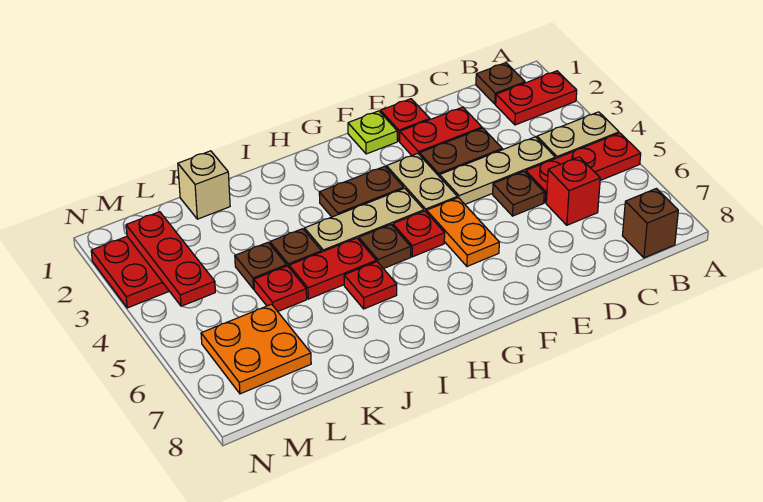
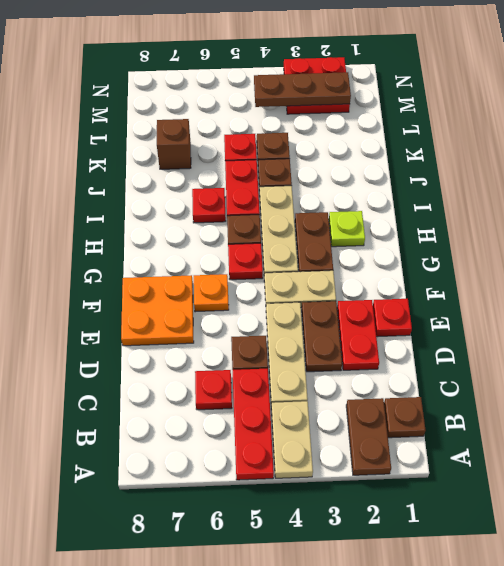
red 1x2 plate [496,71,577,125] -> brown 1x2 plate [346,398,391,475]
brown 1x1 brick [622,189,678,258] -> brown 1x1 brick moved to [157,119,191,169]
red 1x1 brick [546,157,600,225] -> red 1x1 plate [195,370,232,410]
lime 1x1 plate [348,111,397,154] -> lime 1x1 plate moved to [329,211,365,247]
orange 1x2 plate [427,198,499,266] -> orange 1x1 plate [194,274,229,312]
tan 1x1 brick [178,151,230,219] -> none
orange 2x2 plate [201,304,311,394] -> orange 2x2 plate moved to [121,275,194,346]
red 1x3 plate [126,212,215,306] -> brown 1x3 plate [254,72,351,107]

